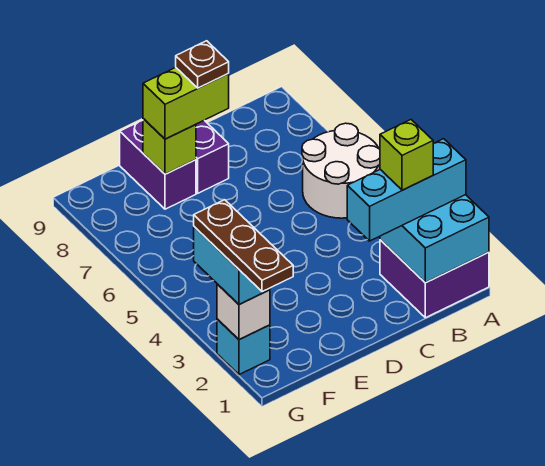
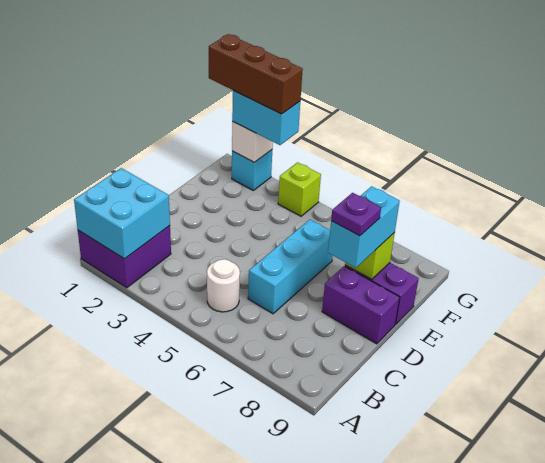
cyan 1x3 brick [347,139,466,241] -> cyan 1x3 brick moved to [248,220,333,314]
white 2x2 round brick [302,123,380,218] -> white 1x1 round brick [207,259,240,312]
lime 1x1 brick [380,120,433,190] -> lime 1x1 brick moved to [278,162,321,216]
lime 1x2 brick [143,67,229,139] -> cyan 1x2 brick [328,186,400,268]
brown 1x1 plate [176,41,229,88] -> purple 1x1 plate [331,193,381,236]
brown 1x3 plate [194,200,293,292] -> brown 1x3 brick [209,34,303,114]

